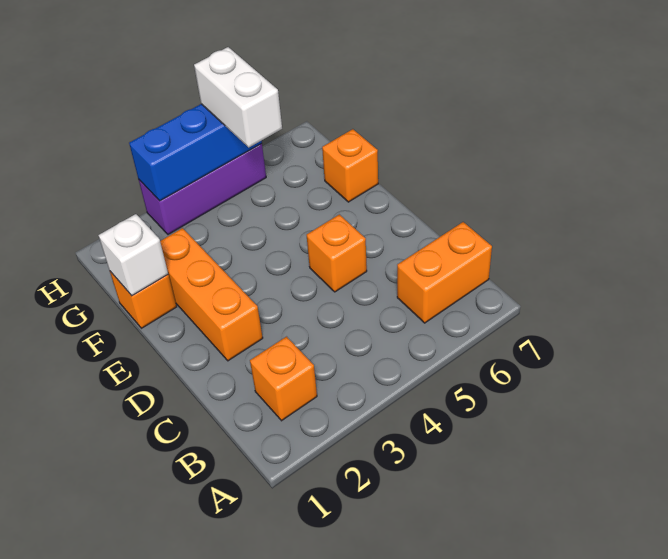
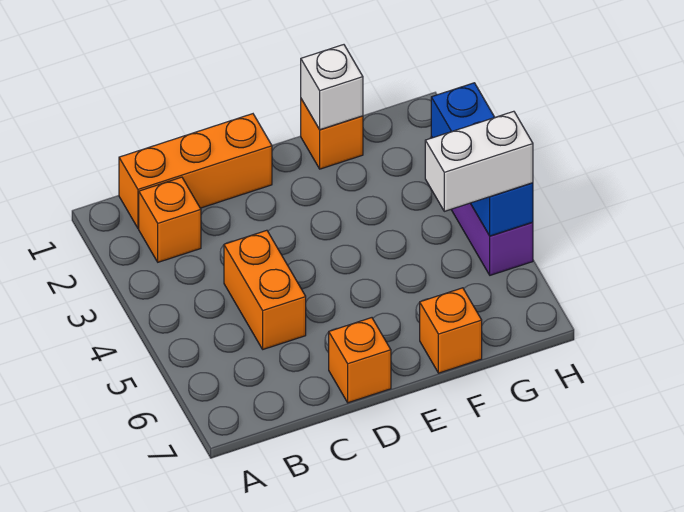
orange 1x2 brick [397,222,492,323] -> orange 1x2 brick moved to [224,230,306,349]
orange 1x3 brick [160,228,263,361] -> orange 1x3 brick moved to [119,114,272,228]
orange 1x1 brick [307,214,367,292] -> orange 1x1 brick moved to [329,318,391,403]

